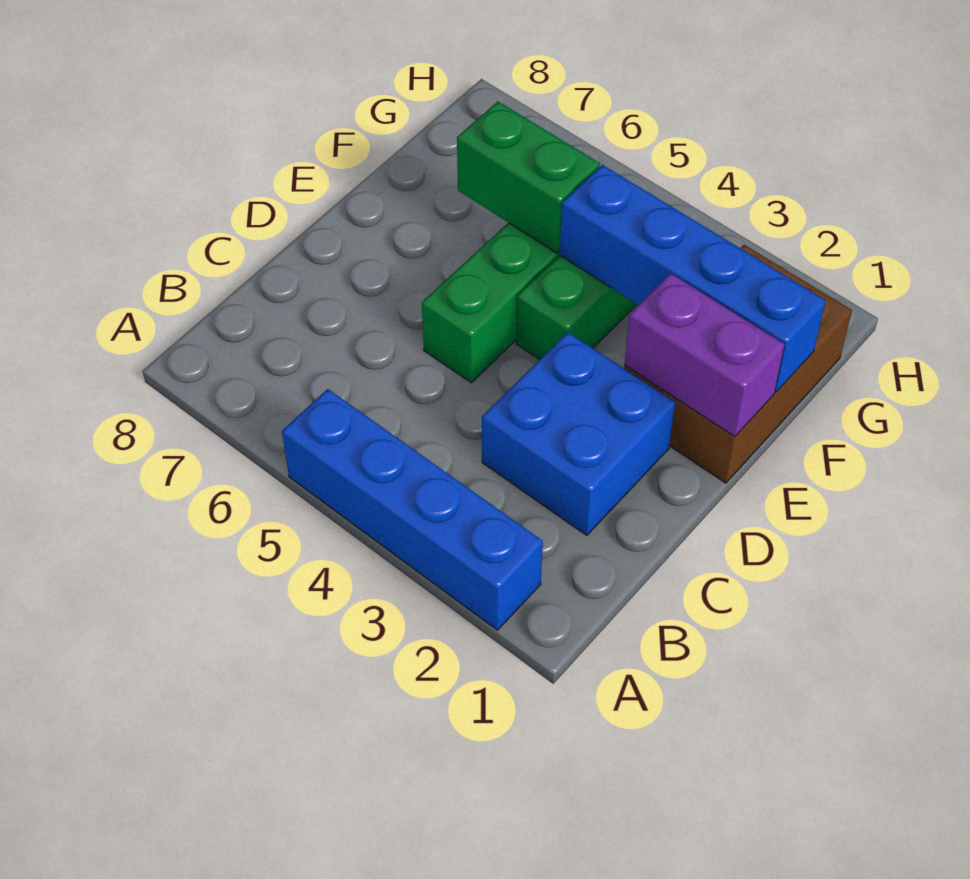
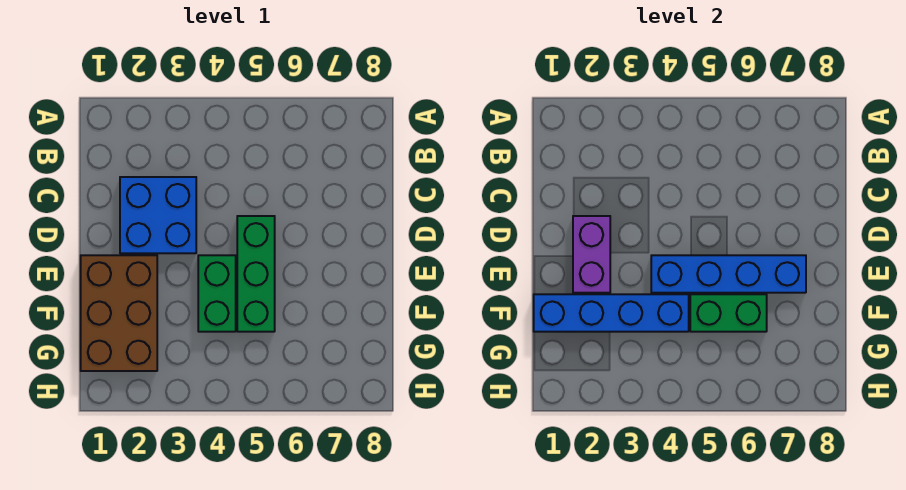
blue 1x4 brick [282,389,543,630] -> blue 1x4 brick moved to [651,255,806,293]
purple 1x2 brick [625,273,785,437] -> purple 1x2 brick turned to [573,216,610,293]

